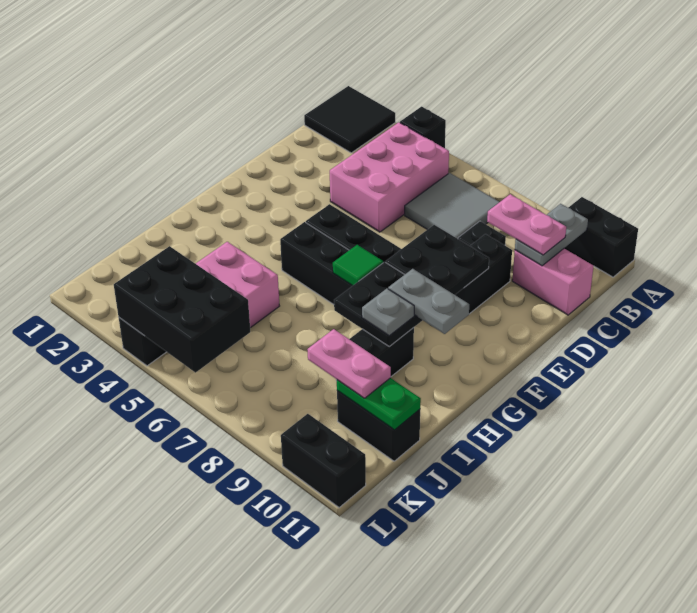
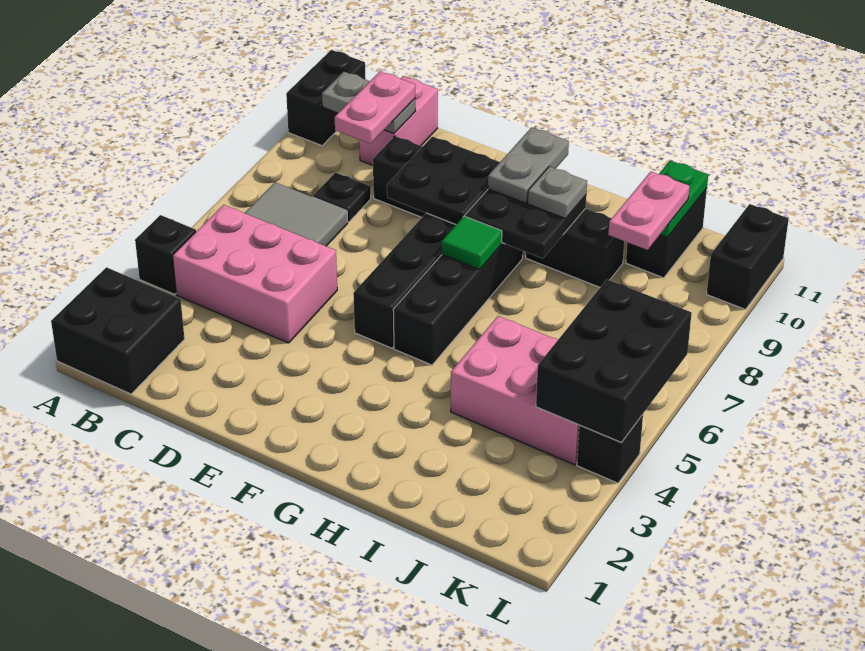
black 2x2 tile [304,86,395,153] -> black 2x2 brick [51,267,185,394]

